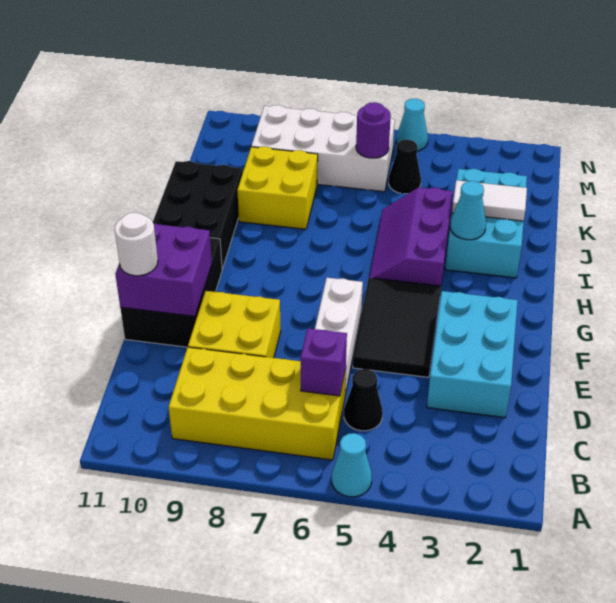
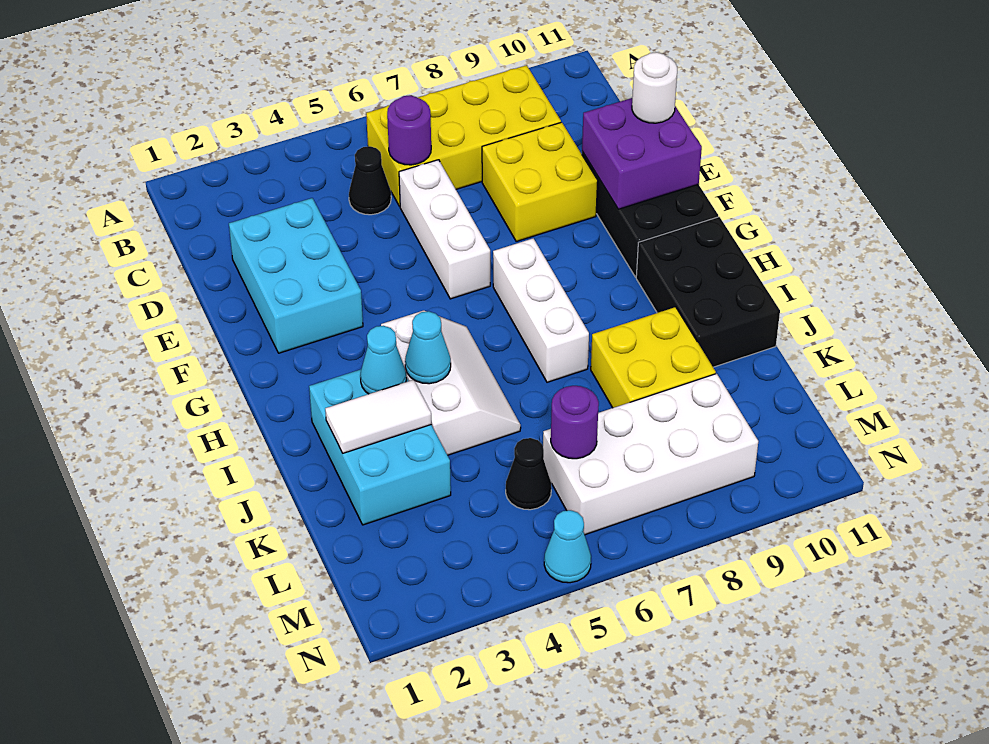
cyan 1x1 cone [332,433,372,497] -> cyan 1x1 cone moved to [405,311,451,384]
purple 1x1 brick [300,328,347,396] -> purple 1x1 round brick [387,95,431,165]
black 2x3 tile [353,278,441,377] -> none
none -> white 1x3 brick [493,238,589,382]
purple 2x3 slope [369,187,453,286] -> white 2x3 slope [381,311,521,455]

